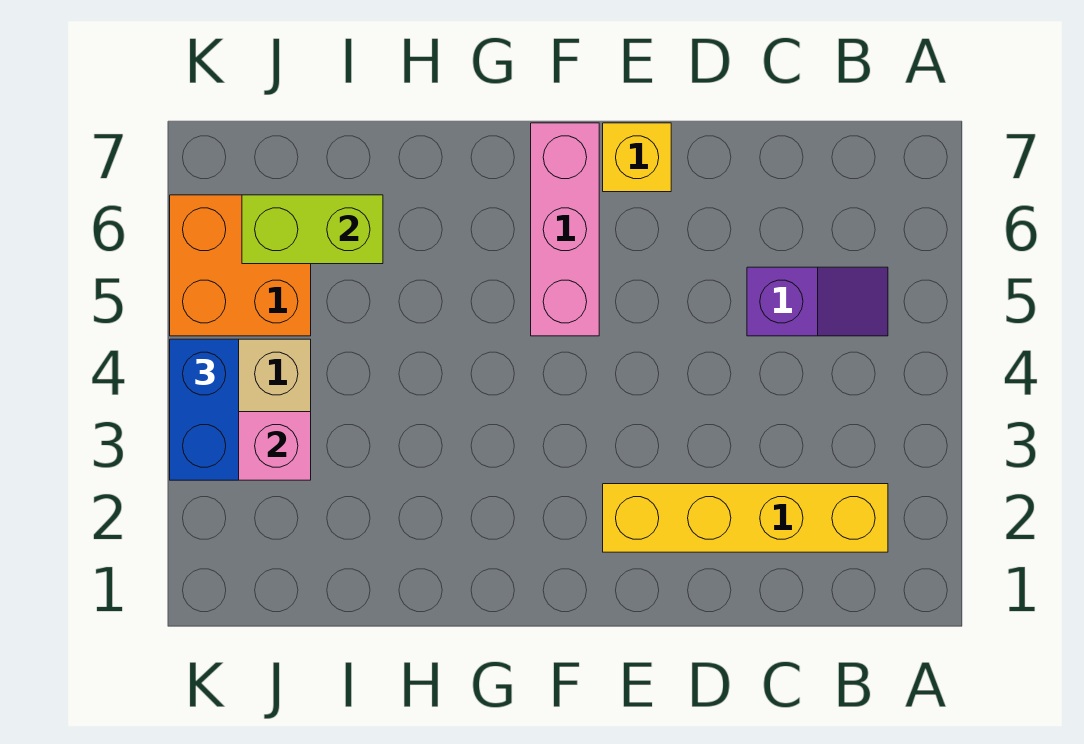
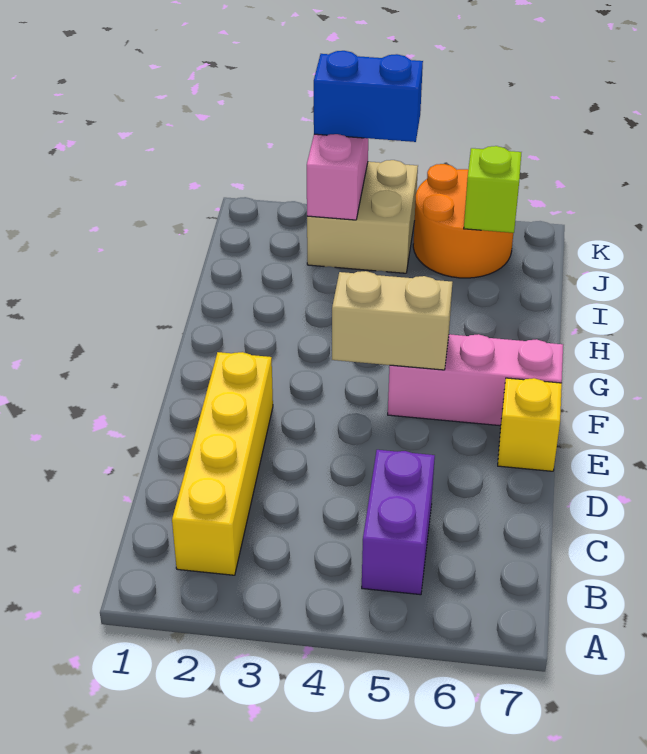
purple 1x2 slope [747,267,888,336] -> purple 1x2 brick [362,450,435,595]
none -> tan 1x2 brick [332,271,452,370]
lime 1x2 brick [242,195,383,264] -> lime 1x1 brick [464,146,521,233]
orange 2x2 brick [170,195,311,336] -> orange 2x2 round brick [413,164,513,278]

